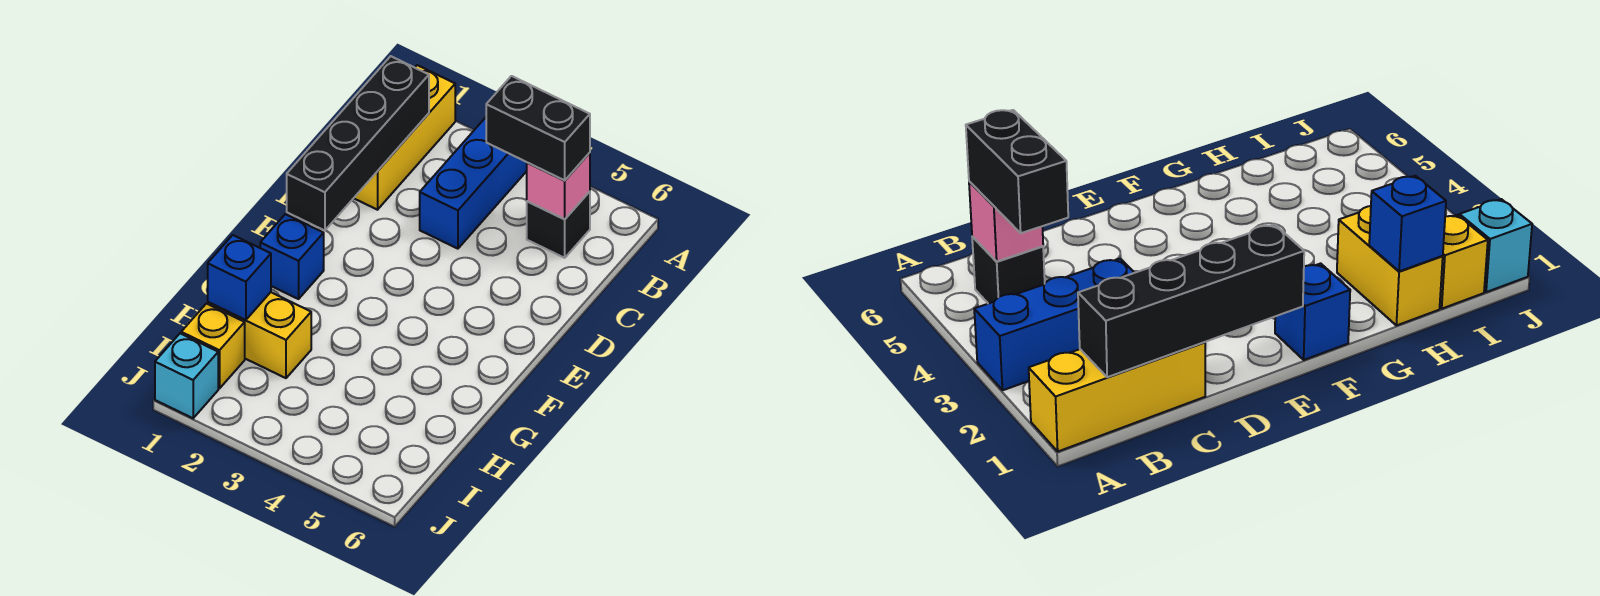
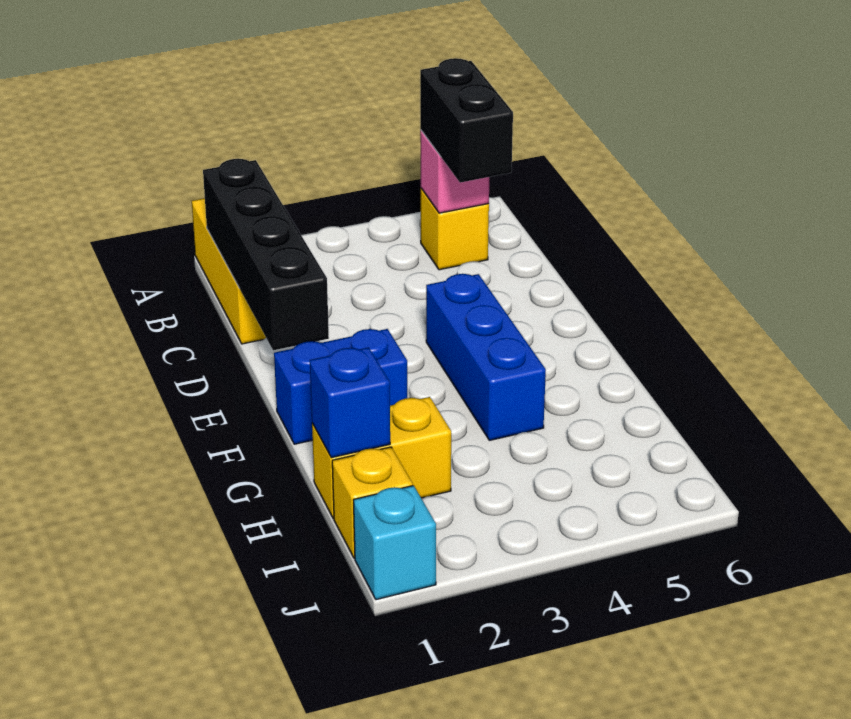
blue 1x3 brick [420,117,527,249] -> blue 1x3 brick moved to [426,274,546,440]
black 1x2 brick [486,76,590,180] -> black 1x2 brick turned to [420,58,513,182]
black 1x1 brick [527,191,590,258] -> yellow 1x1 brick [420,188,489,270]
blue 1x1 brick [260,214,324,299] -> blue 1x2 brick [274,329,407,444]

